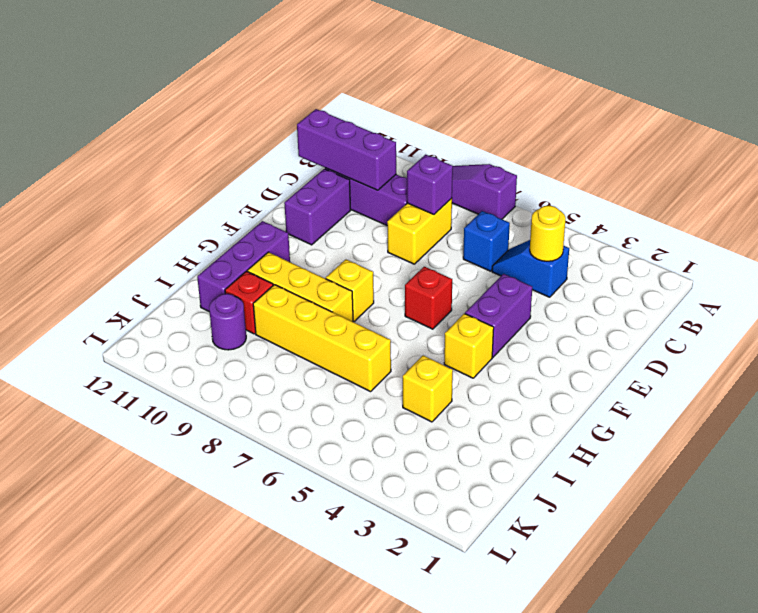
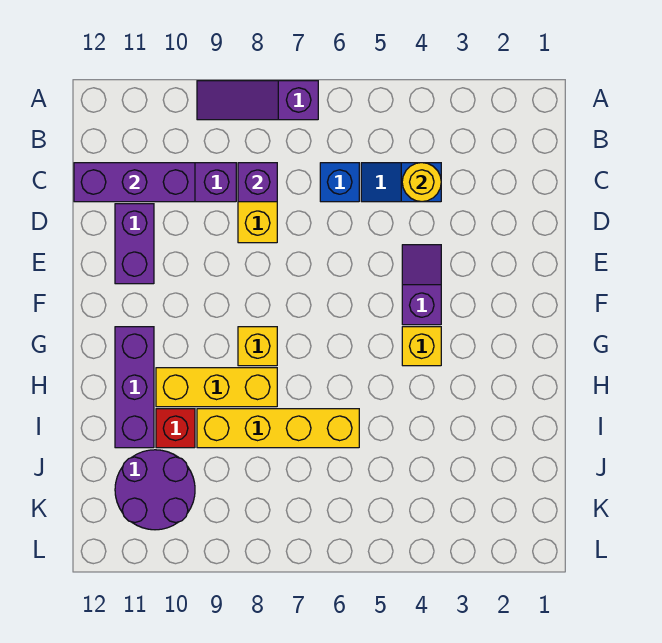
purple 1x2 brick [465,274,532,357] -> purple 1x2 slope [402,245,441,325]
red 1x1 brick [405,267,452,329] -> none
yellow 1x1 brick [403,355,453,422] -> none
purple 1x1 round brick [209,294,246,350] -> purple 2x2 round brick [115,450,195,530]

